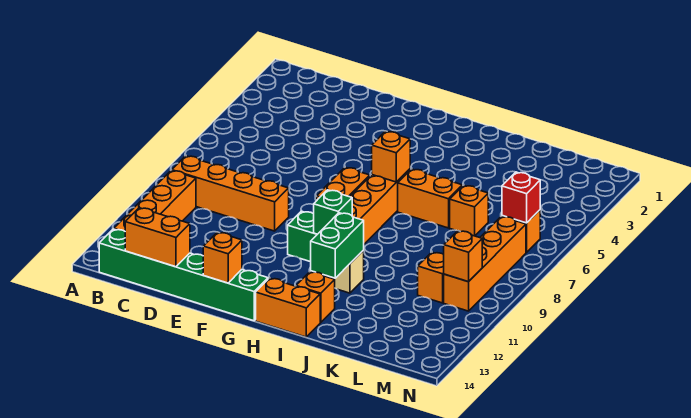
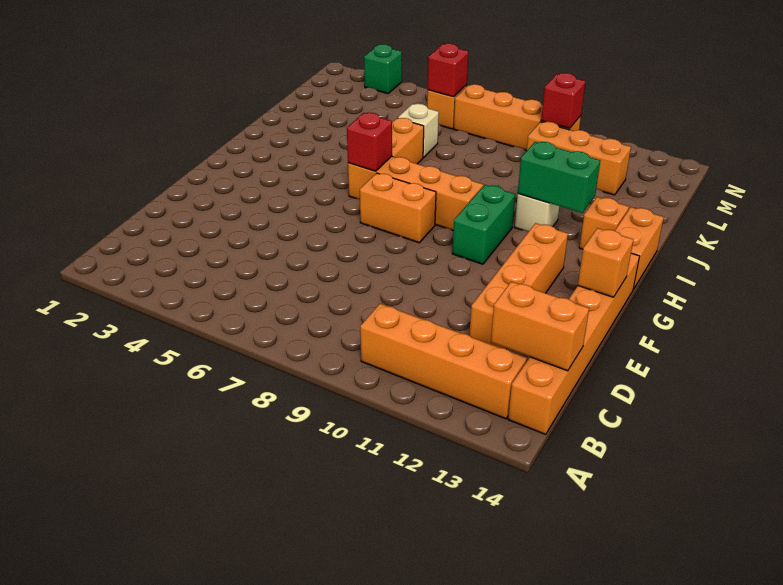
orange 1x4 brick [172,156,289,231] -> orange 1x4 brick moved to [469,223,568,349]
green 1x6 brick [99,229,268,321] -> orange 1x6 brick [508,253,639,434]
orange 1x2 brick [125,208,190,267] -> orange 1x2 brick turned to [491,282,589,371]
orange 1x1 brick [372,131,410,182] -> red 1x1 brick [347,112,392,171]
green 1x1 brick [313,190,352,234] -> green 1x1 brick moved to [364,44,402,94]
orange 1x1 brick [450,185,488,236] -> tan 1x1 brick [398,104,439,158]
orange 1x1 brick [418,252,444,303] -> orange 1x3 brick [527,122,631,195]
orange 1x1 brick [444,231,482,282] -> red 1x1 brick [541,73,586,129]

